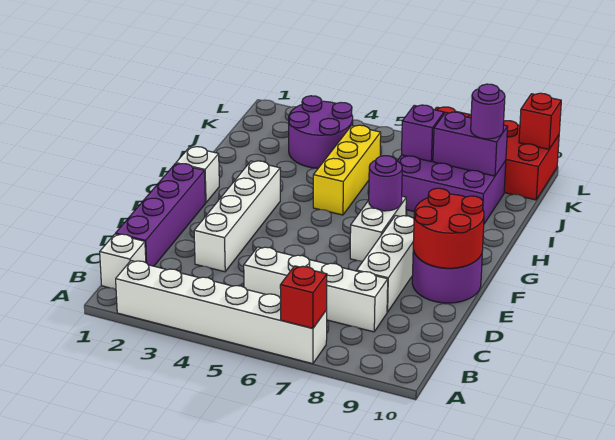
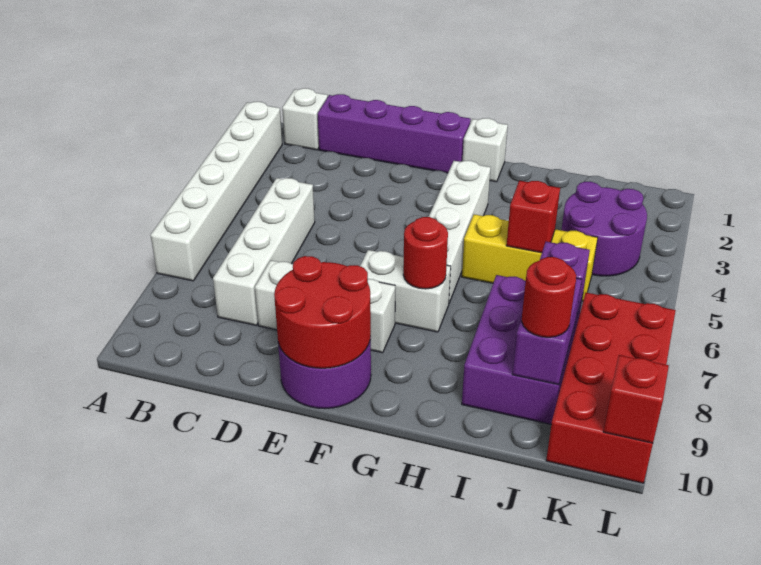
red 1x1 brick [280,266,327,328] -> red 1x1 brick moved to [506,181,560,253]
white 1x4 brick [194,161,280,272] -> white 1x4 brick turned to [429,161,491,303]
purple 1x1 round brick [369,156,402,211] -> red 1x1 round brick [403,217,448,289]
purple 1x1 round brick [471,84,505,139] -> red 1x1 round brick [522,257,576,337]

